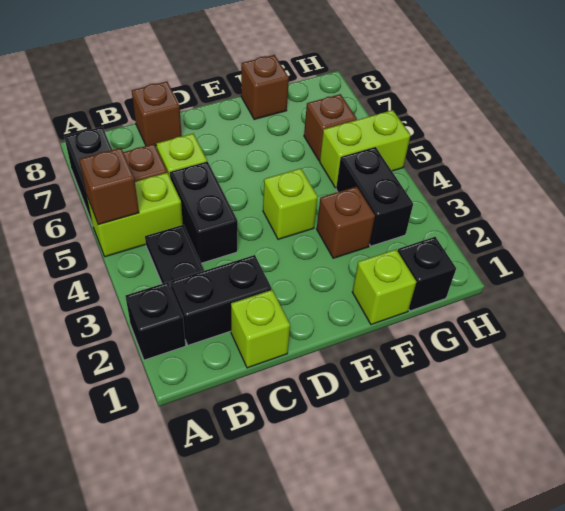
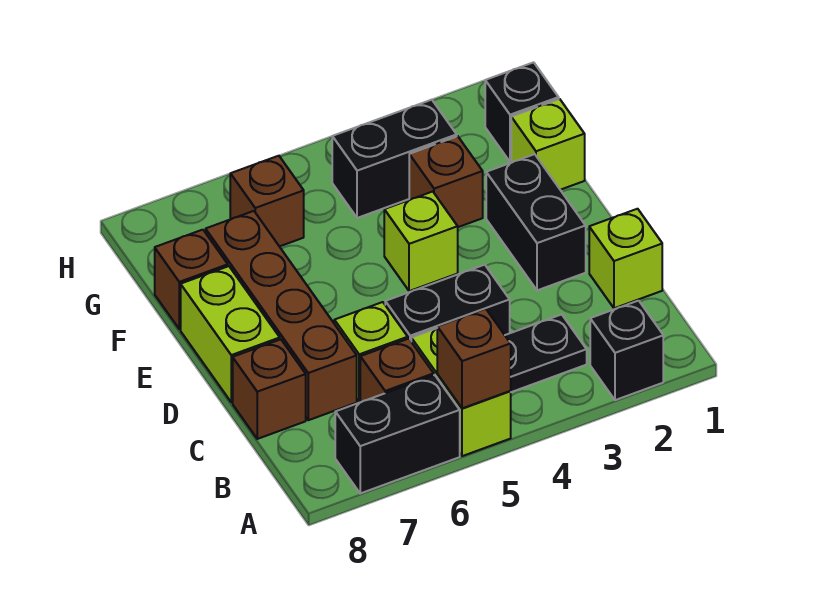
black 1x2 brick [171,255,272,345] -> black 1x2 brick moved to [486,154,586,290]
none -> brown 1x4 brick [206,211,357,420]
lime 1x2 brick [320,110,411,188] -> lime 1x2 brick moved to [181,266,280,402]

